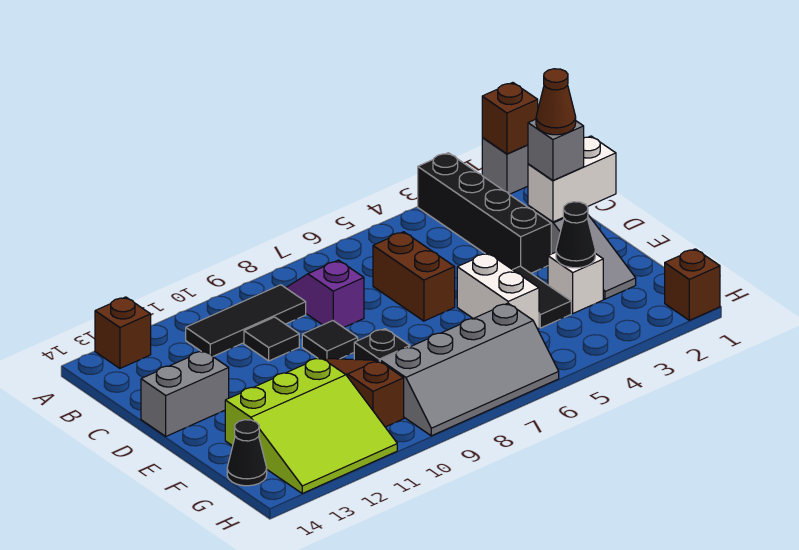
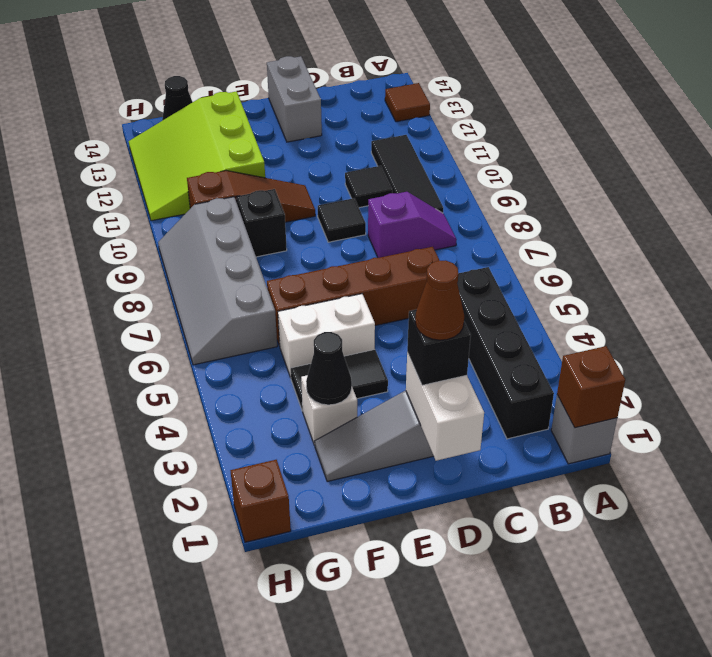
black 1x4 brick [418,153,551,273] -> black 1x4 brick turned to [457,267,554,439]
brown 1x1 brick [95,297,151,368] -> brown 1x1 tile [385,83,430,122]
brown 1x2 brick [373,232,455,321] -> brown 1x4 brick [267,247,440,346]
grey 1x1 brick [528,119,584,181] -> black 1x1 brick [407,309,471,385]

